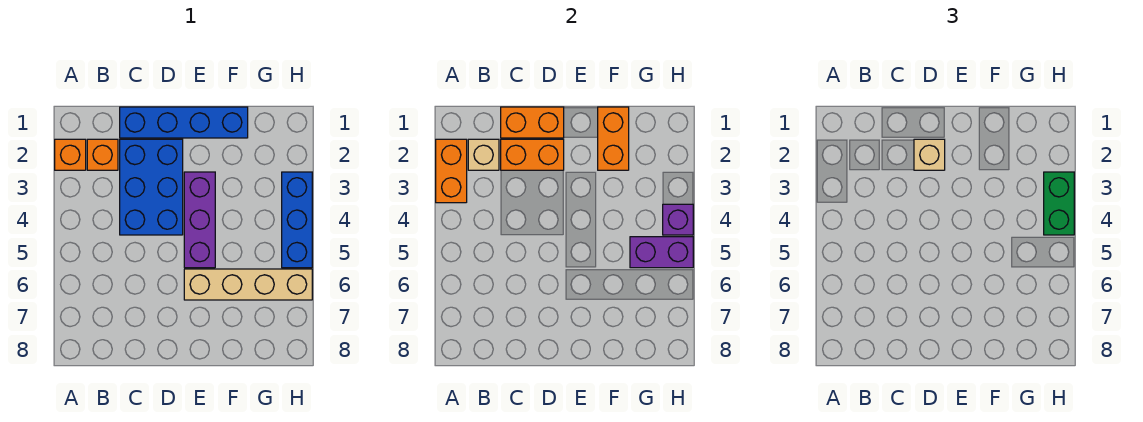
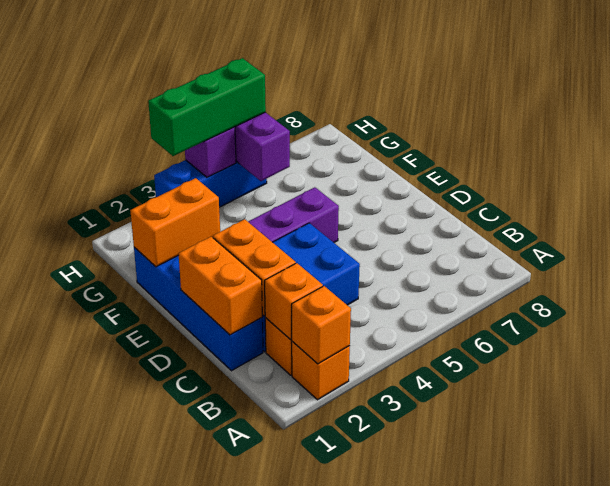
orange 1x2 brick [436,139,467,203] -> orange 1x1 brick [292,286,351,364]
tan 1x1 brick [468,139,499,170] -> orange 1x1 brick [265,263,323,340]
tan 1x1 brick [914,139,945,170] -> none
tan 1x4 brick [184,269,312,300] -> none
green 1x2 brick [1044,172,1074,235] -> green 1x3 brick [148,58,266,156]

